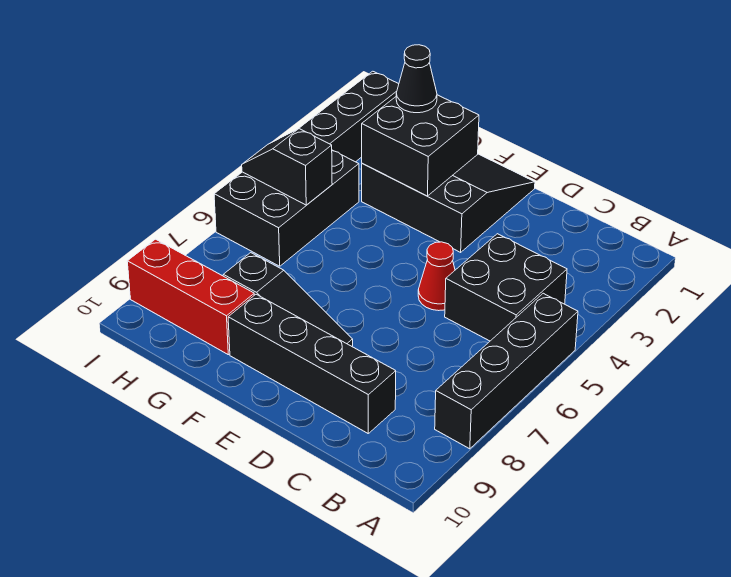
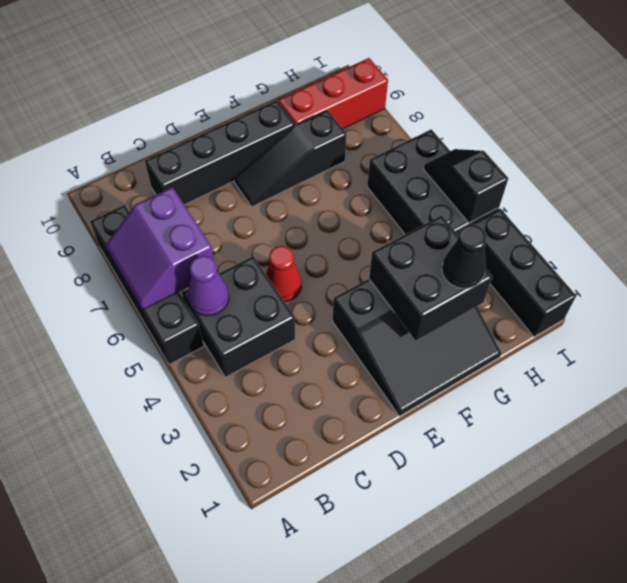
none -> purple 2x2 slope [106,187,214,310]
none -> purple 1x1 cone [188,256,229,316]
black 1x2 slope [242,129,332,205] -> black 1x2 slope turned to [424,149,508,223]

